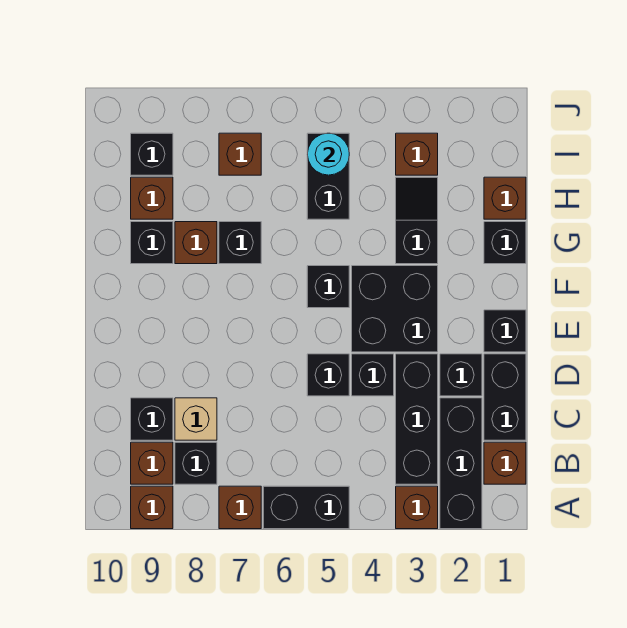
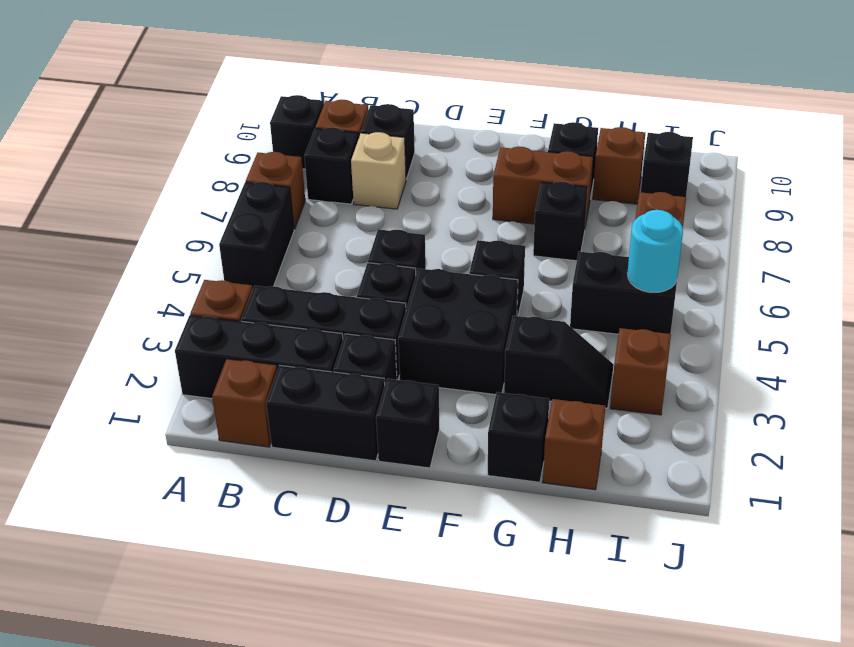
brown 1x1 brick [131,486,173,529] -> black 1x1 brick [270,95,324,169]
brown 1x1 brick [175,222,217,264] -> brown 1x2 brick [493,147,593,226]

